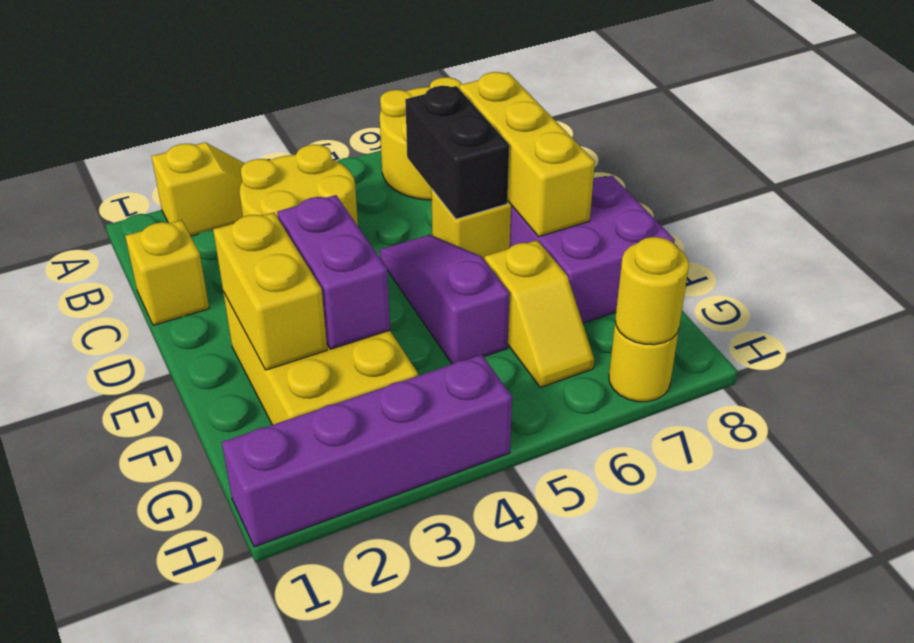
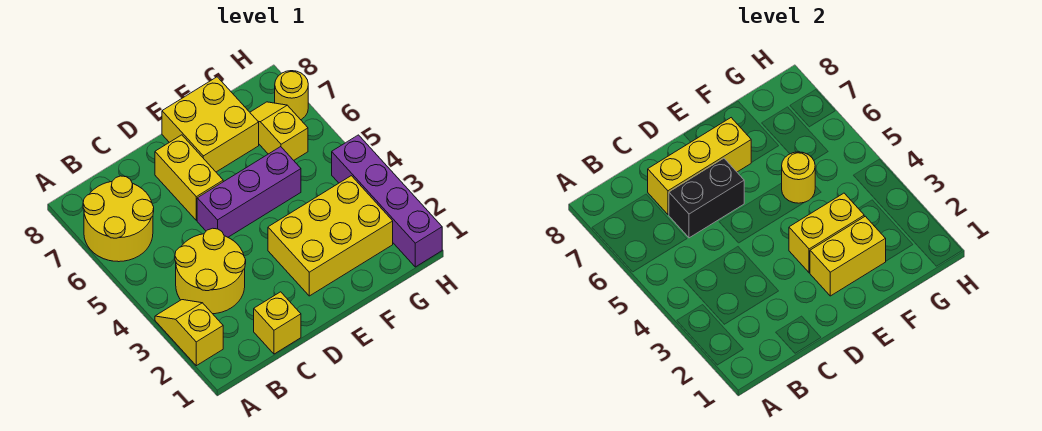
purple 1x3 slope [379,235,510,364] -> purple 1x3 brick [197,147,301,237]
purple 1x2 brick [277,195,390,349] -> yellow 1x2 brick [789,193,864,273]
purple 2x2 brick [510,176,675,323] -> yellow 2x2 brick [162,77,259,172]
yellow 1x2 slope [484,240,594,388] -> yellow 1x2 slope turned to [250,102,308,160]
yellow 1x1 round brick [615,237,689,345] -> yellow 1x1 round brick moved to [782,152,815,203]

